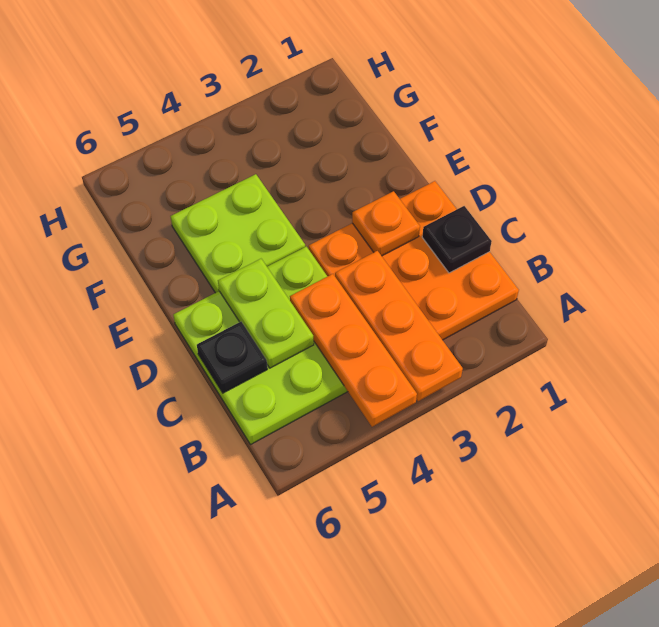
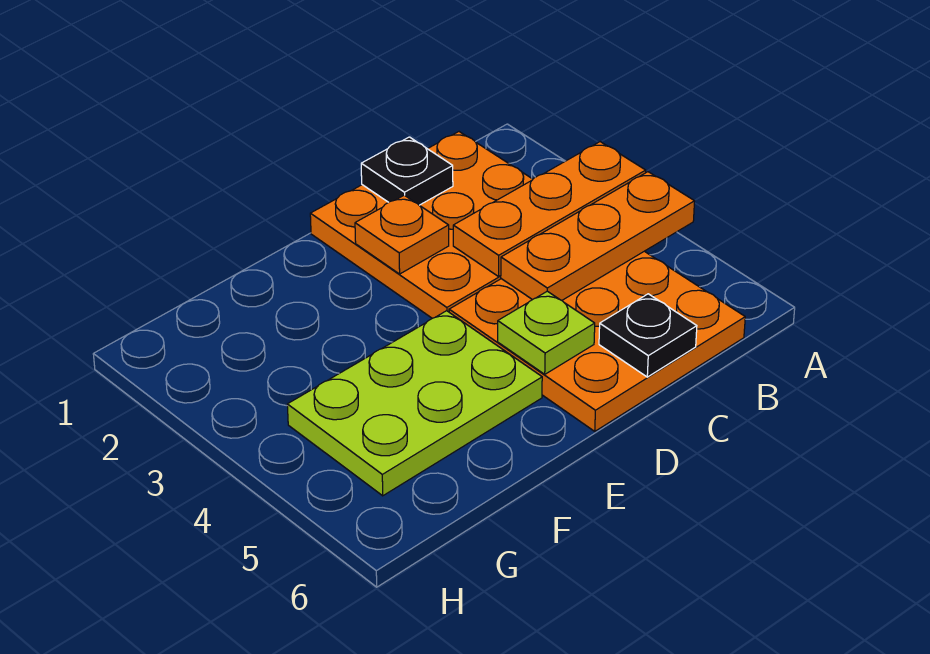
lime 3x3 plate [173,247,348,445] -> orange 3x3 plate [449,251,745,431]
lime 1x2 plate [218,259,314,368] -> lime 1x1 plate [498,291,595,374]
lime 2x2 plate [171,174,305,293] -> lime 2x3 plate [287,311,542,496]

